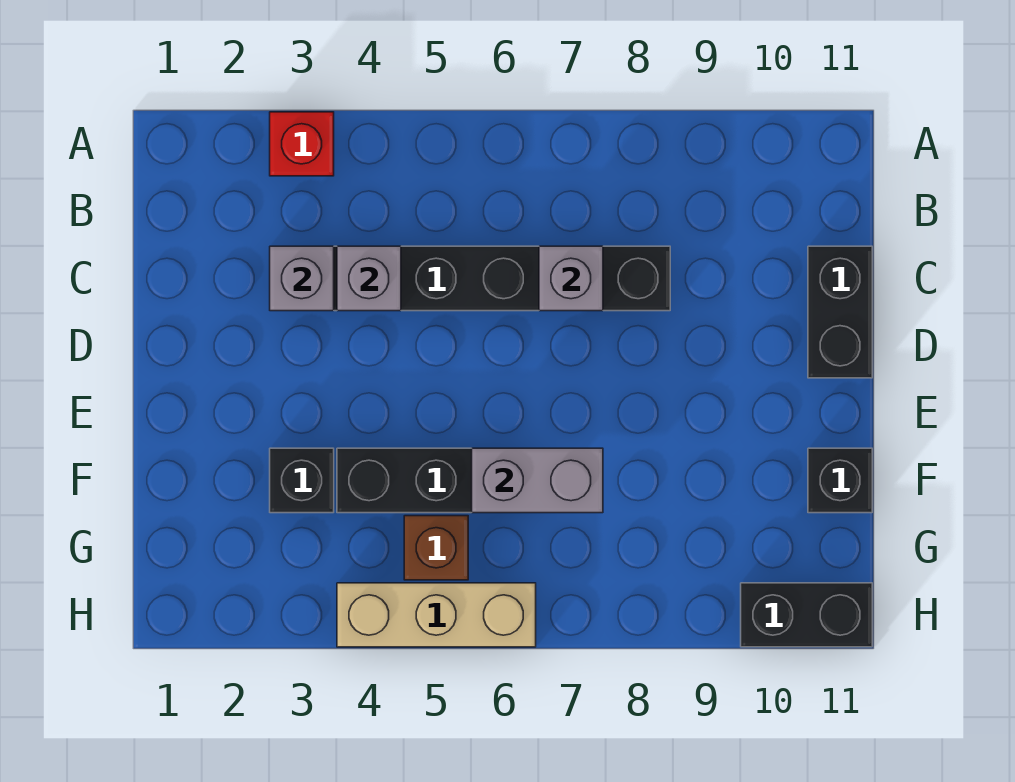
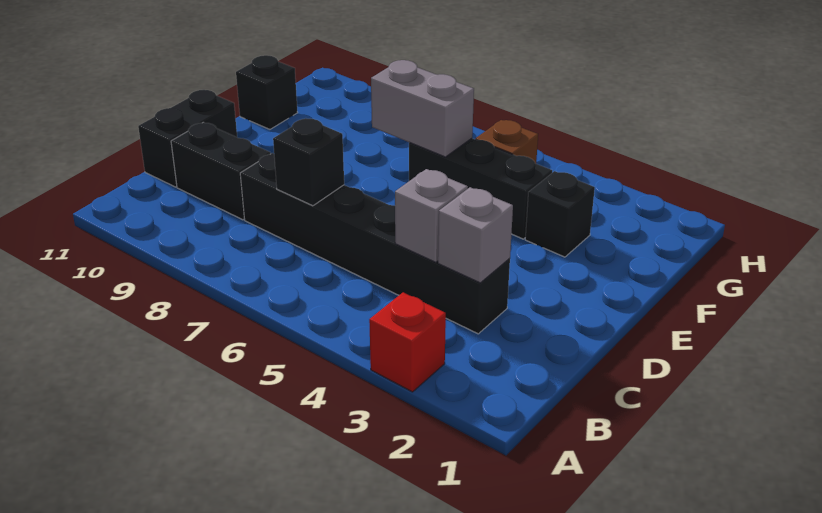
grey 1x1 brick [539,246,603,311] -> black 1x1 brick [273,118,344,206]
tan 1x3 brick [337,583,536,647] -> none
black 1x2 brick [741,583,872,647] -> black 1x2 brick moved to [171,123,271,220]

